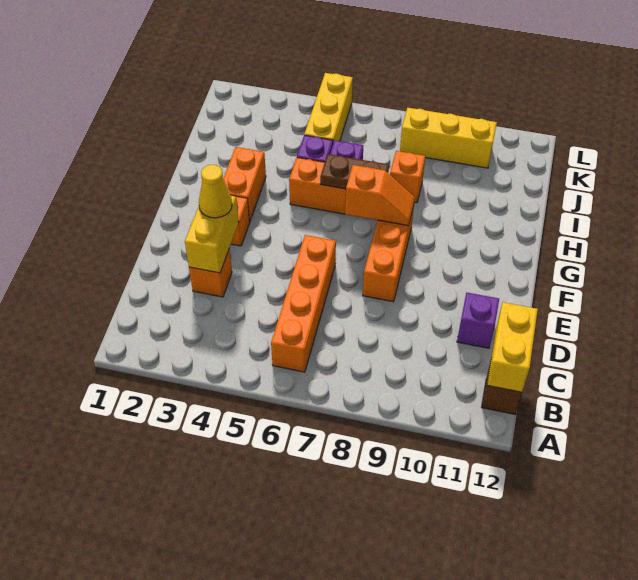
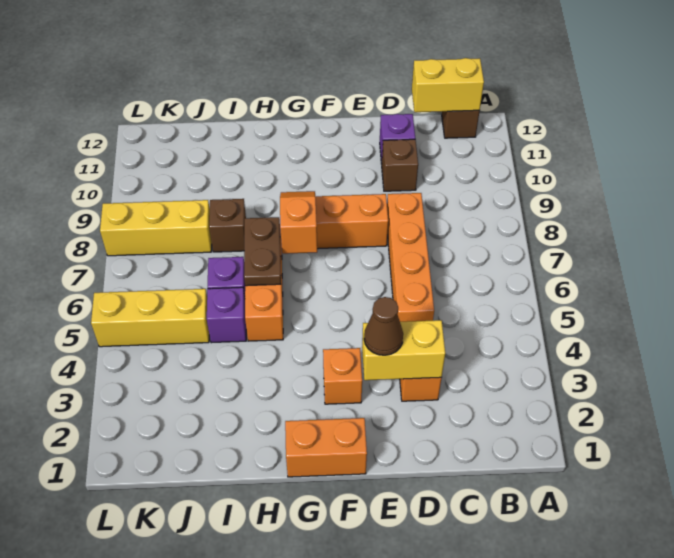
orange 1x4 brick [271,235,336,372] -> orange 1x4 brick turned to [387,193,434,322]
none -> brown 1x1 brick [382,139,418,191]
yellow 1x1 cone [199,165,232,218] -> brown 1x1 cone [364,297,403,355]
orange 1x2 brick [223,147,266,222] -> orange 1x2 brick moved to [285,418,367,477]
orange 1x1 brick [390,151,425,203] -> brown 1x1 brick [209,199,246,252]
yellow 1x3 brick [400,108,497,168] -> yellow 1x3 brick turned to [100,200,212,256]

